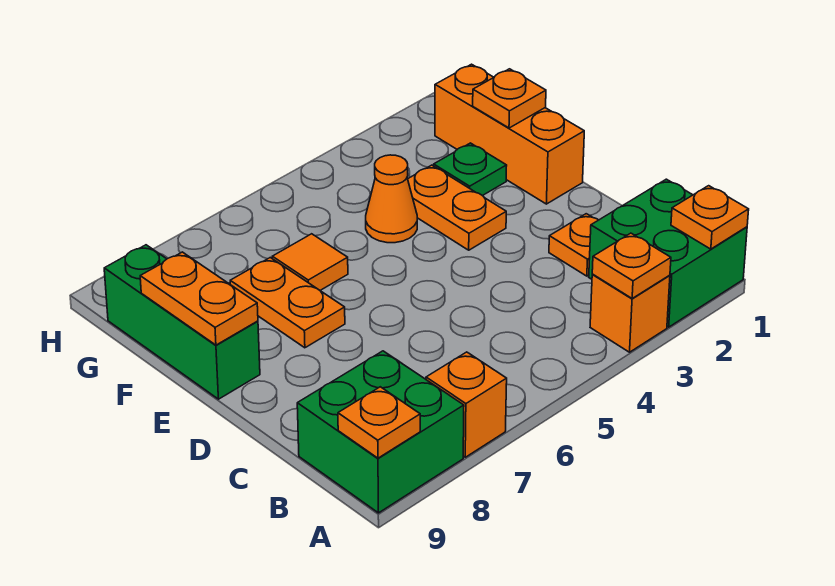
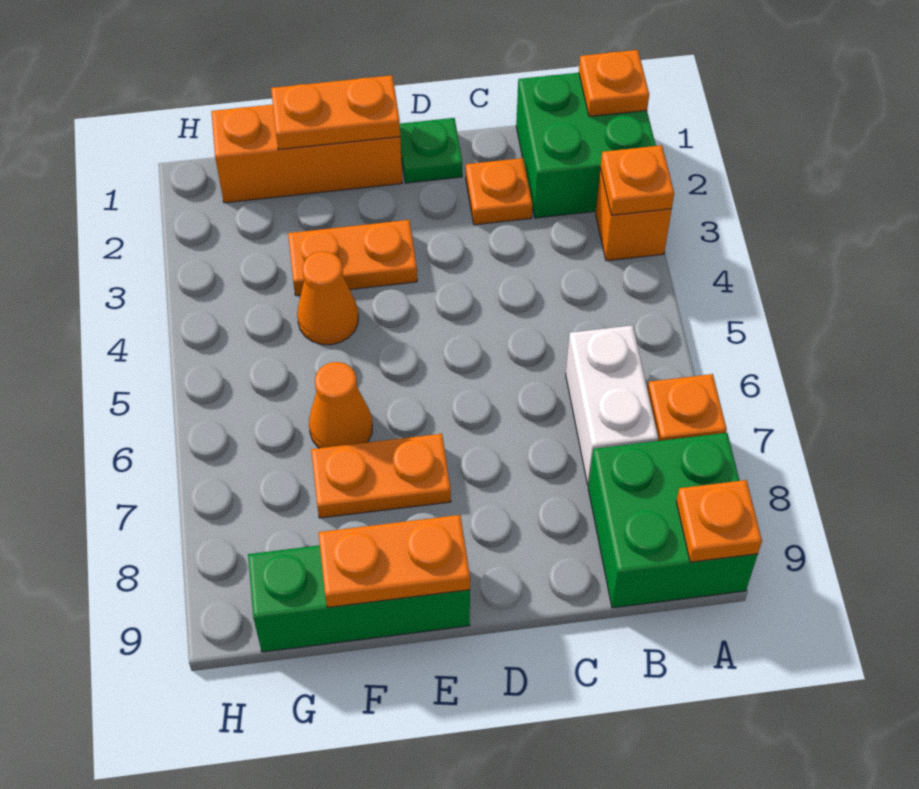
none -> white 1x2 brick [566,325,658,485]
orange 1x1 plate [473,69,546,128] -> orange 1x2 plate [271,75,400,150]
green 1x1 plate [434,143,507,196] -> green 1x1 plate moved to [400,118,462,183]
orange 1x1 tile [272,234,348,290] -> orange 1x1 cone [309,362,372,448]

